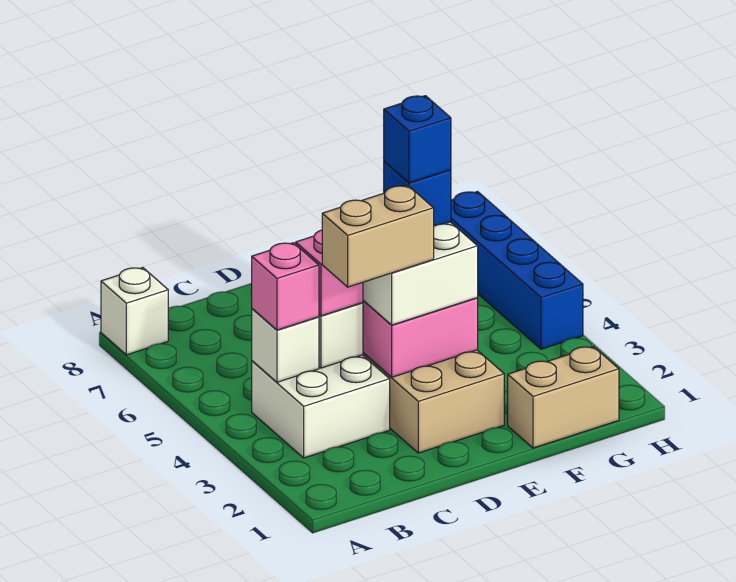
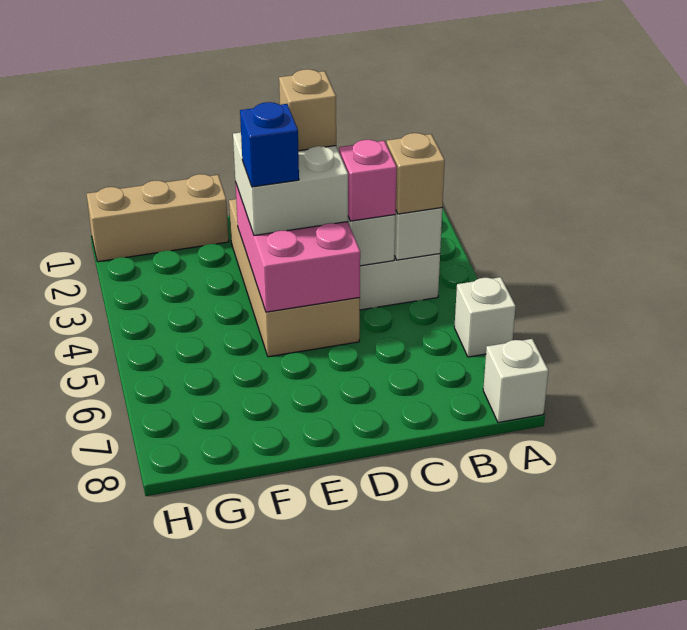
none -> white 1x1 brick [454,277,516,357]
pink 1x1 brick [251,243,319,330] -> tan 1x1 brick [387,133,445,214]
tan 1x2 brick [322,186,434,287] -> tan 1x1 brick [279,69,336,151]
blue 1x1 brick [384,96,451,183] -> none
tan 1x2 brick [508,347,619,448] -> tan 1x3 brick [87,174,229,262]
blue 1x4 brick [451,192,583,349] -> none

